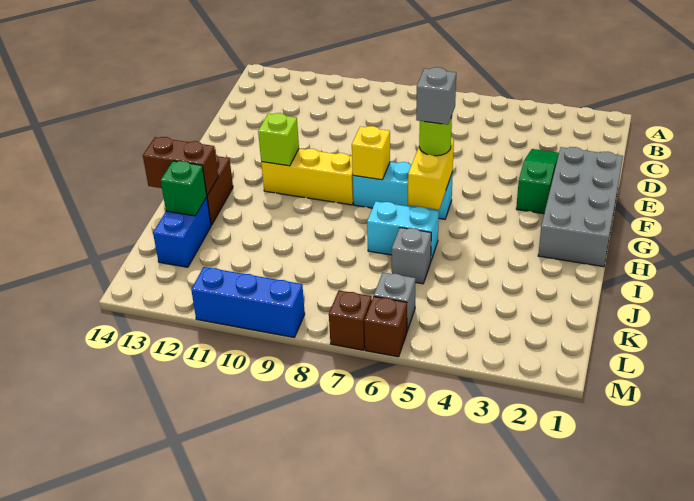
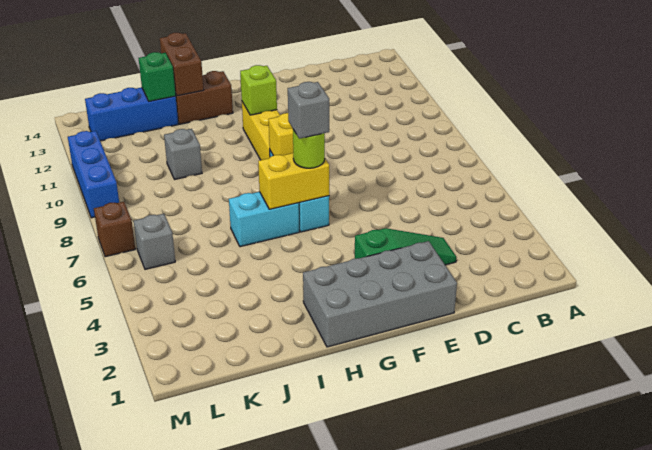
cyan 1x2 brick [367,201,439,260] -> cyan 1x2 brick turned to [229,192,299,247]
grey 1x1 brick [392,228,431,284] -> grey 1x1 brick moved to [164,129,202,179]
blue 1x2 brick [153,197,211,267] -> blue 1x3 brick [85,87,178,141]
brown 1x1 brick [364,297,407,357] -> none

